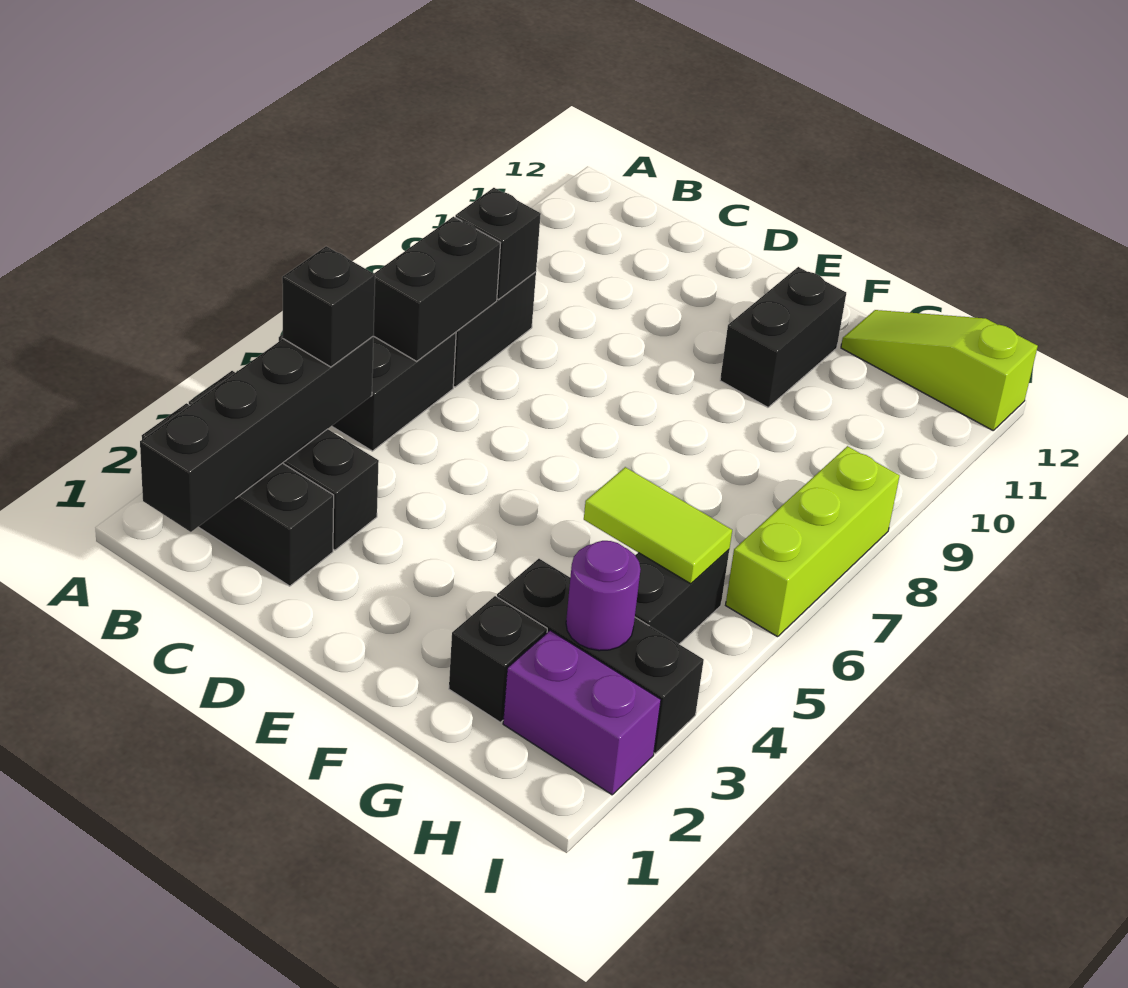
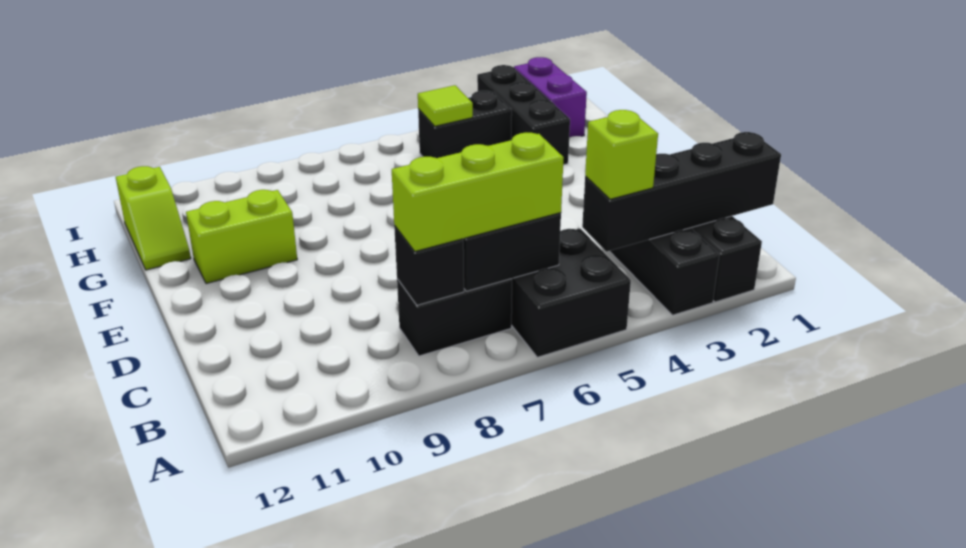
black 1x1 brick [282,246,375,367] -> lime 1x1 brick [585,110,658,199]
black 1x2 brick [720,267,846,407] -> lime 1x2 brick [186,190,297,284]
black 1x1 brick [449,596,547,722] -> none
lime 1x2 tile [584,467,732,584] -> lime 1x1 tile [418,85,473,126]
lime 1x3 slope [841,310,1038,430] -> lime 1x2 slope [116,166,191,270]
purple 1x1 round brick [566,541,641,651] -> none
lime 1x3 brick [726,446,900,637] -> lime 1x3 brick moved to [392,132,564,251]

